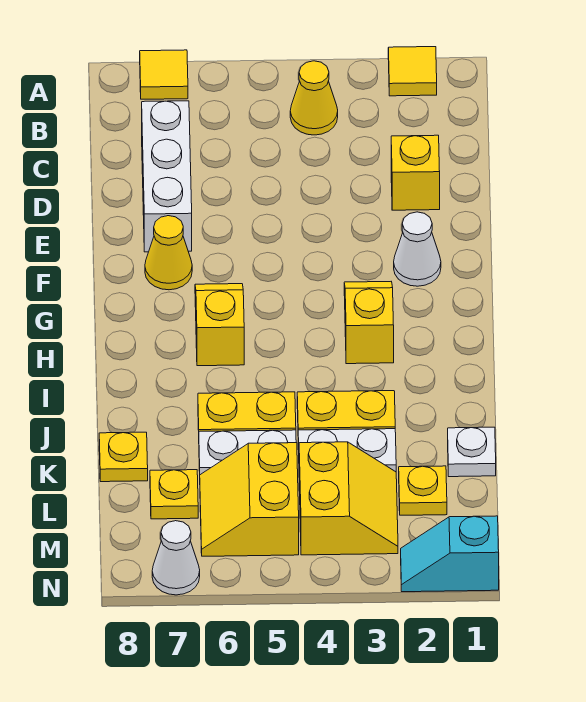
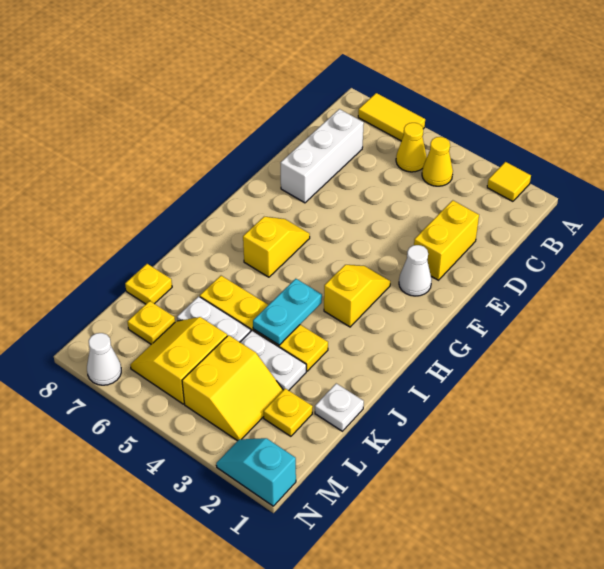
yellow 1x1 tile [140,50,188,99] -> yellow 1x2 tile [358,93,425,141]
yellow 1x1 brick [391,135,440,210] -> yellow 1x2 brick [414,200,479,280]
yellow 1x1 cone [145,216,192,290] -> yellow 1x1 cone moved to [396,123,427,172]
none -> cyan 1x2 plate [253,279,322,345]

